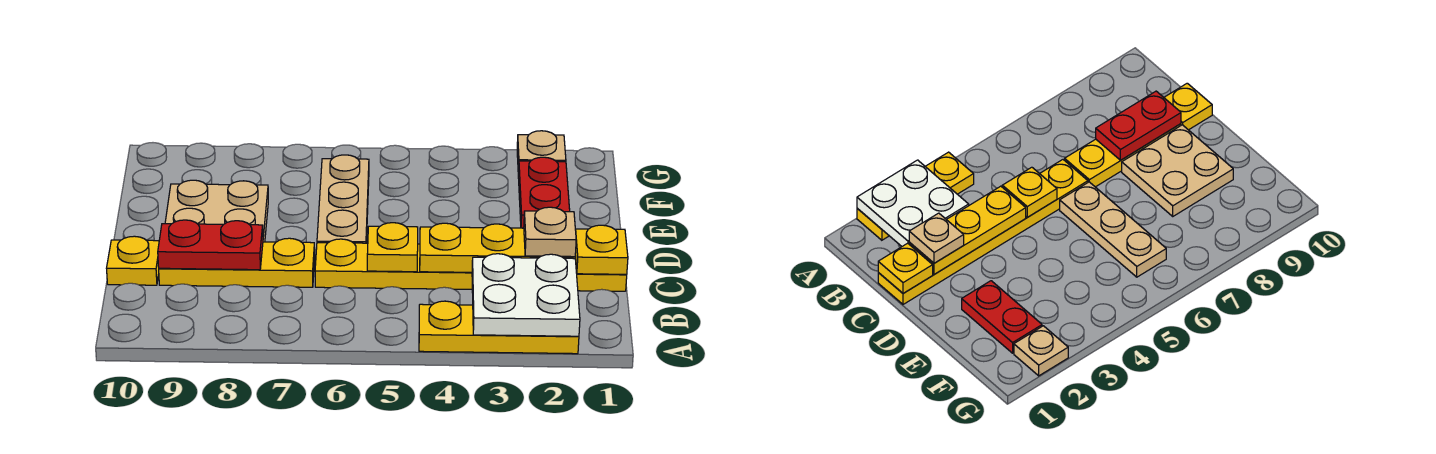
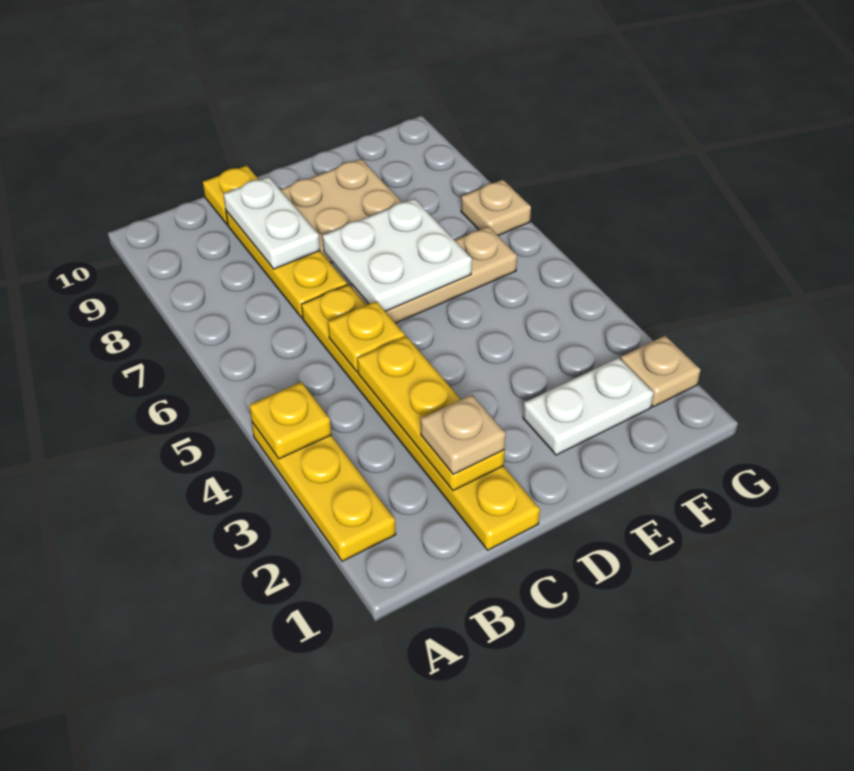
white 2x2 plate [472,254,580,336] -> white 2x2 plate moved to [322,199,472,311]
yellow 1x1 plate [575,225,628,274] -> yellow 1x1 plate moved to [249,382,331,459]
red 1x2 plate [158,220,263,270] -> white 1x2 plate [224,177,320,269]
red 1x2 plate [518,157,570,228] -> white 1x2 plate [523,358,654,455]
none -> tan 1x1 plate [461,180,531,235]

